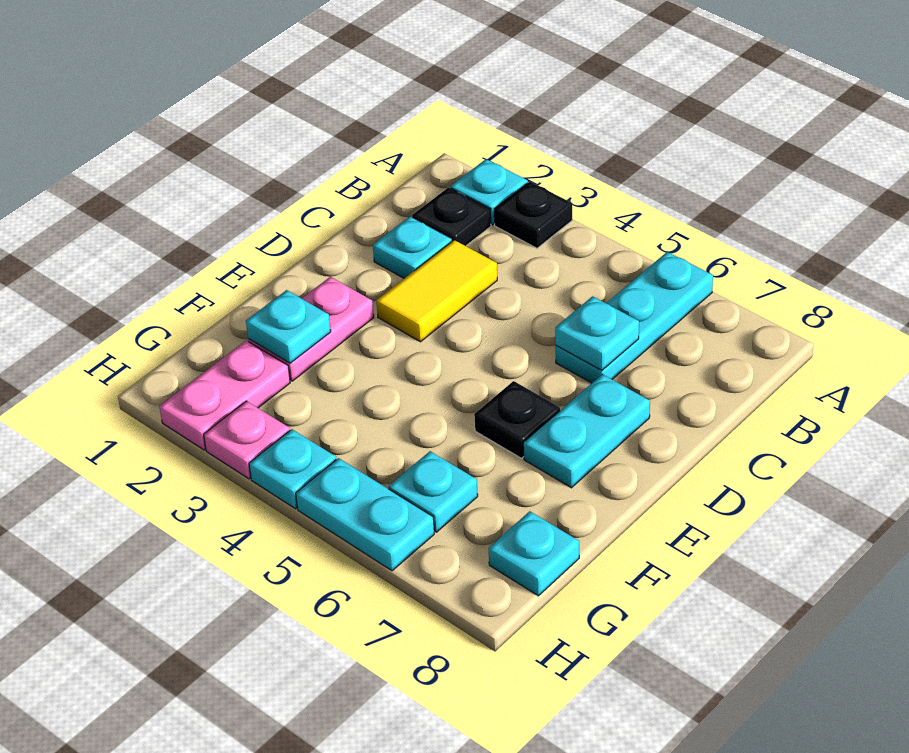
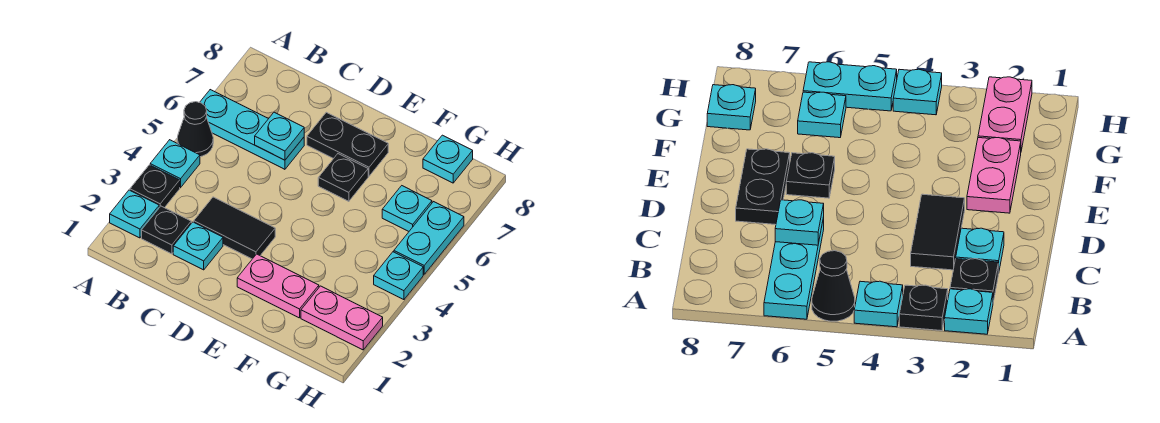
none -> black 1x1 cone [177,102,213,157]
yellow 1x2 tile [376,240,497,342] -> black 1x2 tile [194,197,275,259]
cyan 1x2 plate [523,374,650,488] -> black 1x2 plate [307,112,388,176]
cyan 1x1 plate [246,290,331,363] -> cyan 1x1 plate moved to [150,140,200,188]
pink 1x1 plate [204,401,290,479] -> none

